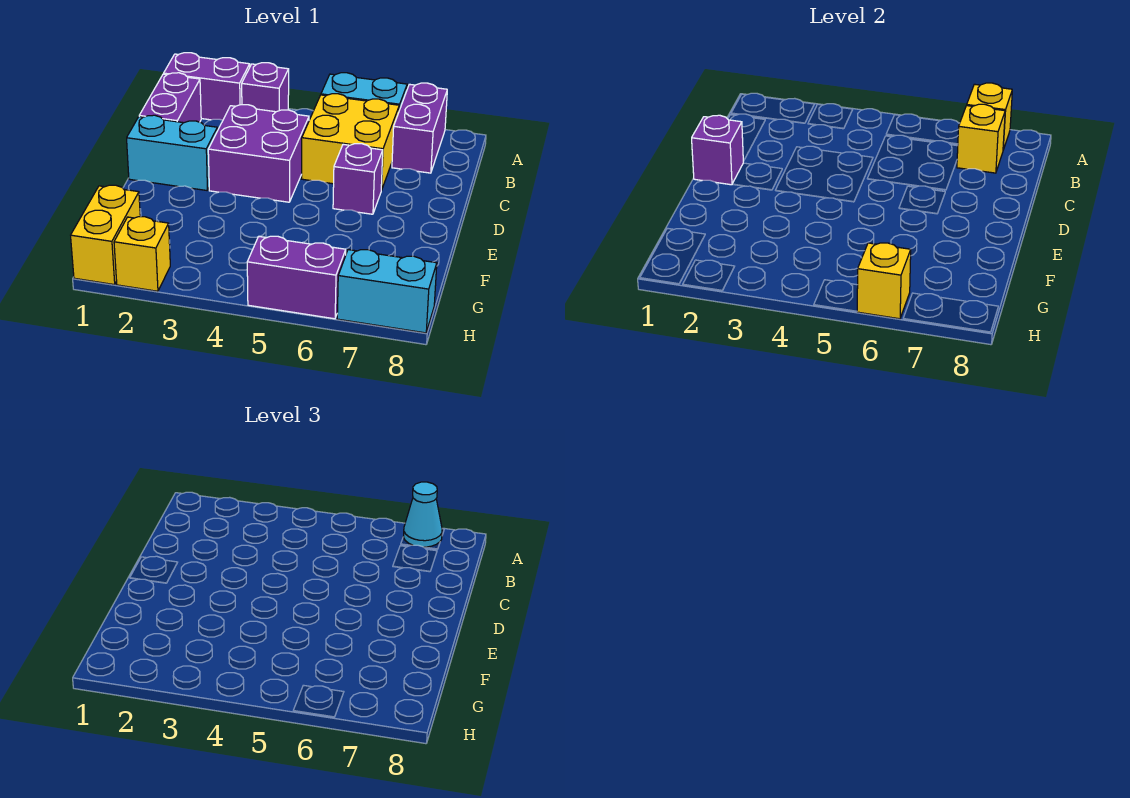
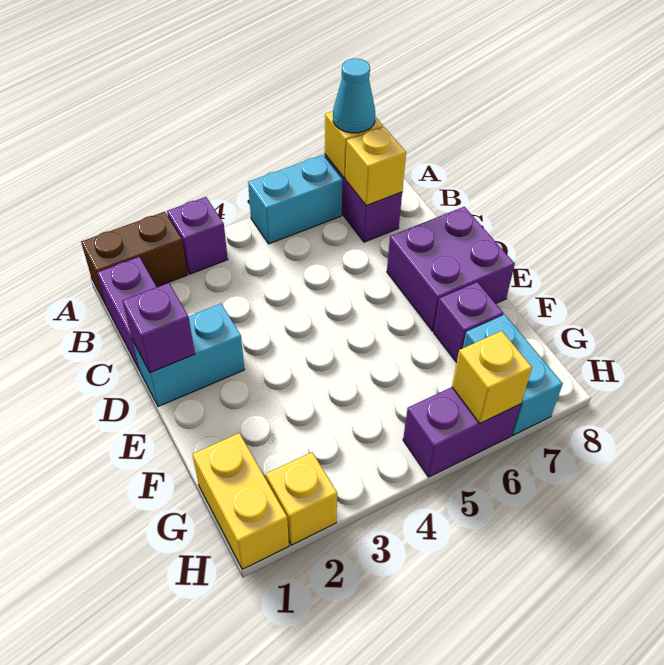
purple 1x2 brick [164,53,250,120] -> brown 1x2 brick [81,212,188,305]
yellow 2x2 brick [302,94,399,190] -> none
purple 2x2 brick [208,105,309,202] -> purple 2x2 brick moved to [387,207,515,331]
purple 1x1 brick [333,144,383,214] -> purple 1x1 brick moved to [434,282,503,363]
cyan 1x2 brick [337,250,437,333] -> cyan 1x2 brick turned to [463,315,563,435]

